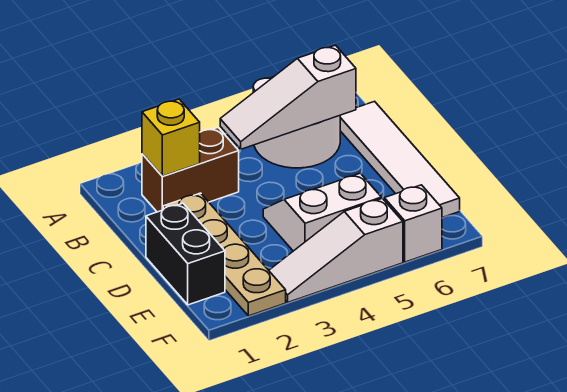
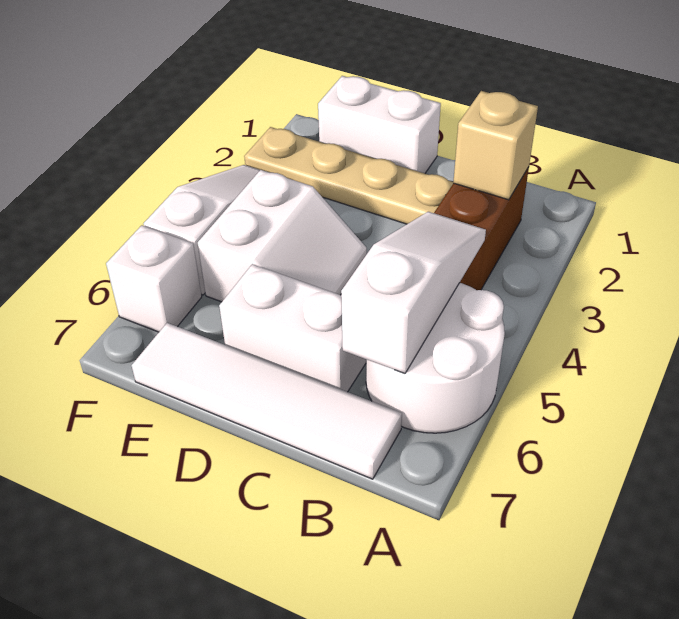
yellow 1x1 brick [142,99,200,176] -> tan 1x1 brick [453,91,538,200]
none -> white 1x2 brick [219,264,366,392]
black 1x2 brick [146,203,225,305] -> white 1x2 brick [318,76,441,173]

